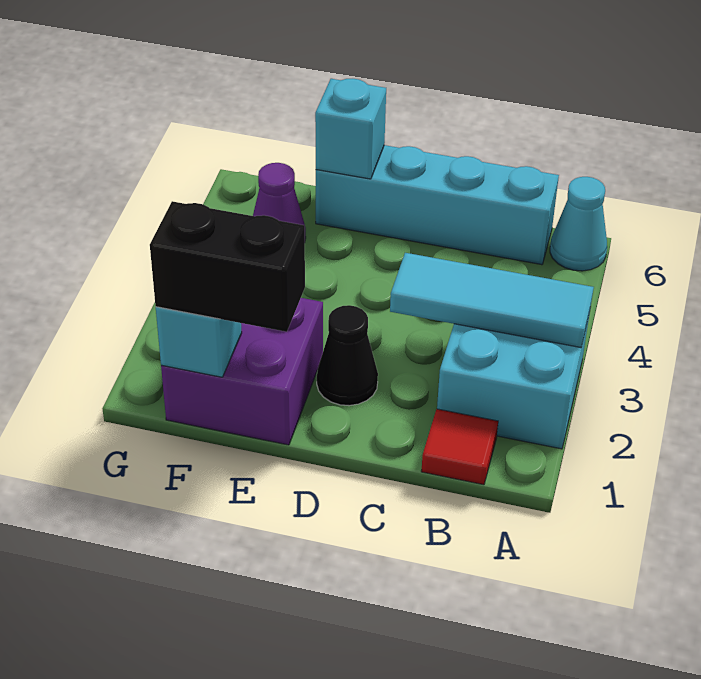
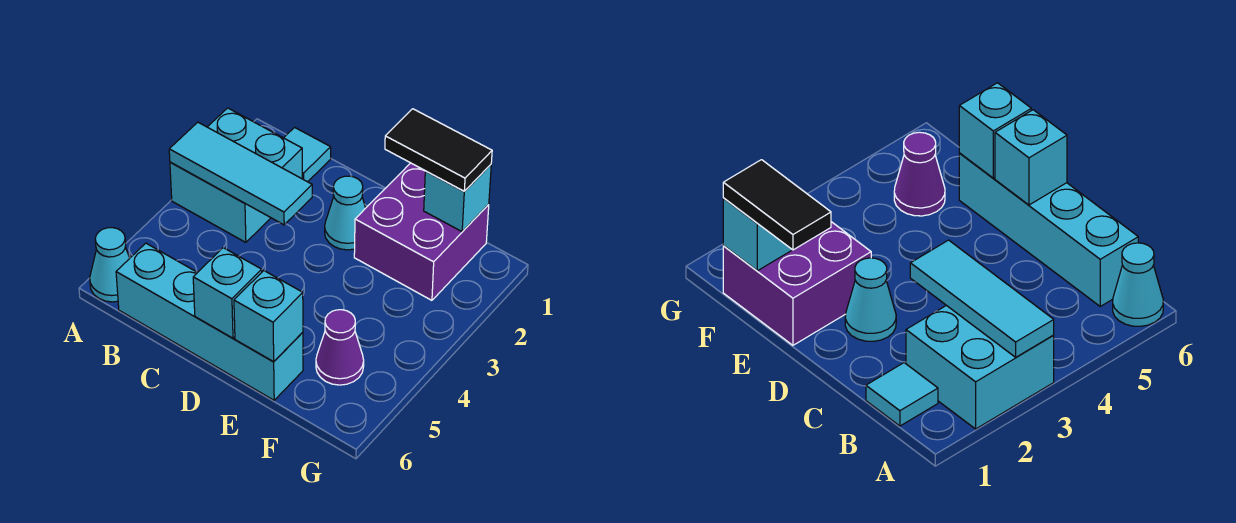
red 1x1 tile [421,409,498,485] -> cyan 1x1 tile [284,127,331,182]
black 1x1 cone [317,305,378,406] -> cyan 1x1 cone [325,176,365,250]
none -> cyan 1x1 brick [193,248,262,338]
black 1x2 brick [150,201,305,332] -> black 1x2 tile [385,109,492,191]

